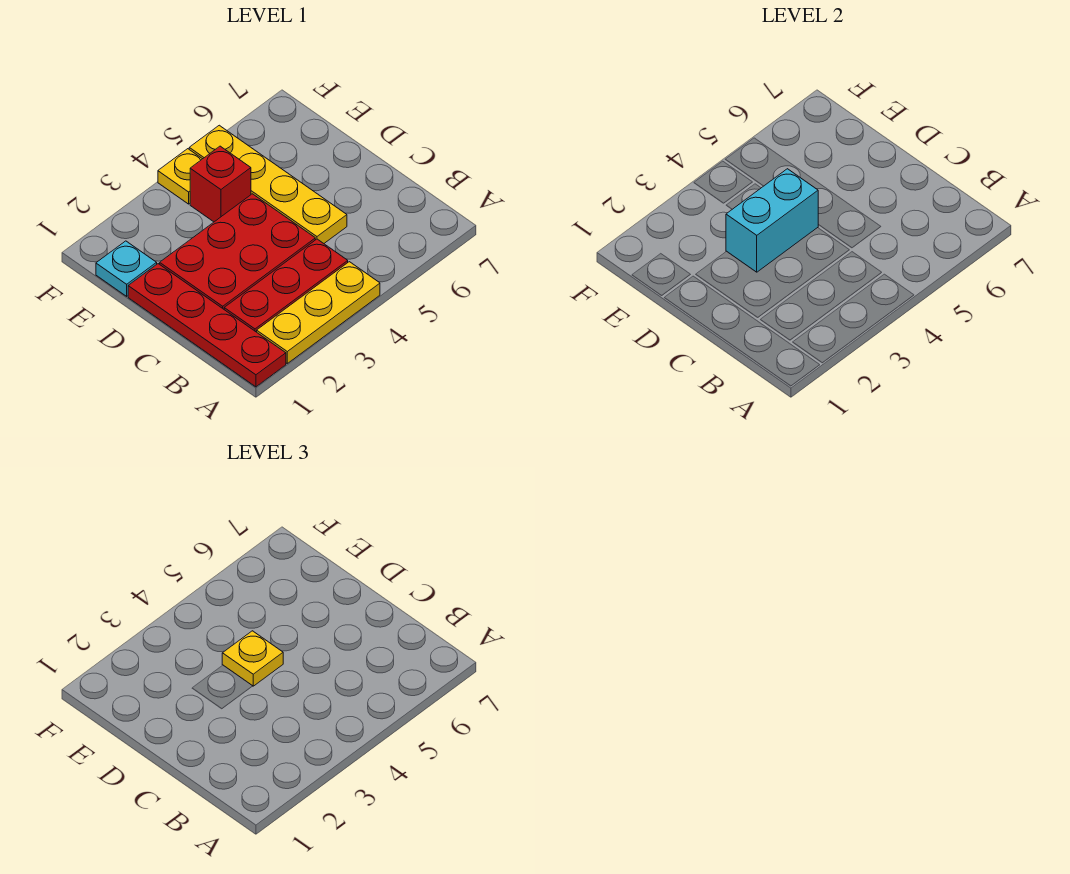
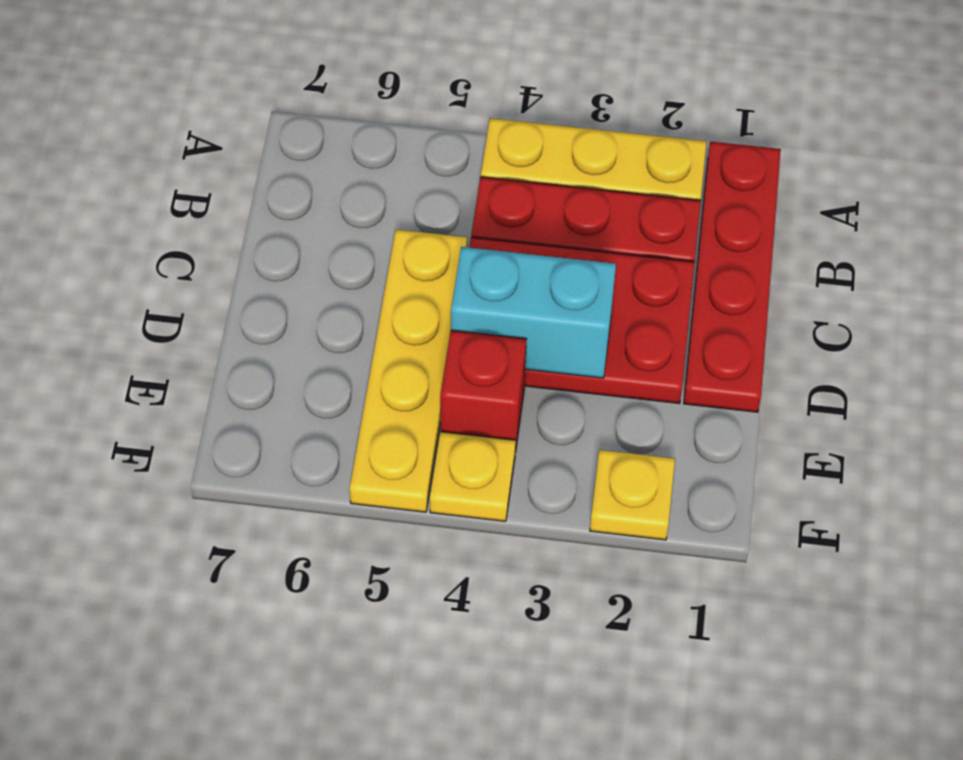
yellow 1x1 plate [222,631,283,686] -> yellow 1x1 plate moved to [590,450,675,540]
cyan 1x1 plate [96,241,157,296] -> none

